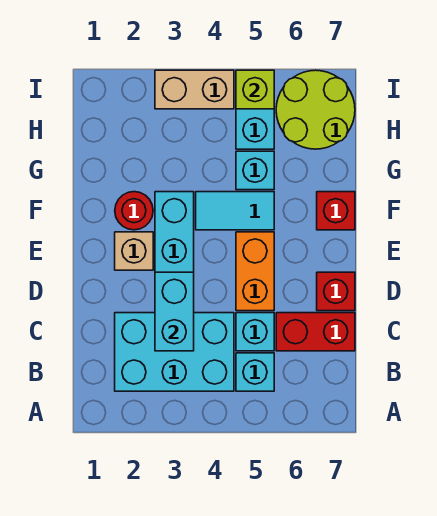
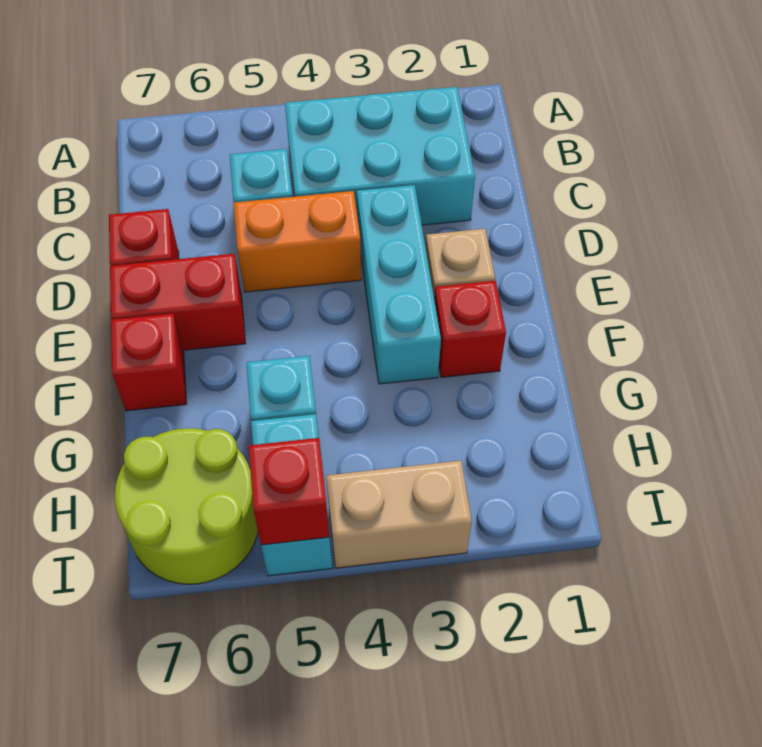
cyan 1x1 brick [236,353,274,391] -> none
cyan 1x2 brick [155,272,194,351] -> none
red 1x2 brick [276,313,355,351] -> red 1x2 brick moved to [110,254,246,350]
orange 1x2 brick [236,232,274,311] -> orange 1x2 brick turned to [234,191,361,292]
red 1x1 round brick [115,192,153,230] -> red 1x1 brick [434,281,506,377]
cyan 1x2 tile [196,192,274,230] -> none
lime 1x1 brick [236,70,274,109] -> red 1x1 brick [249,438,329,545]

